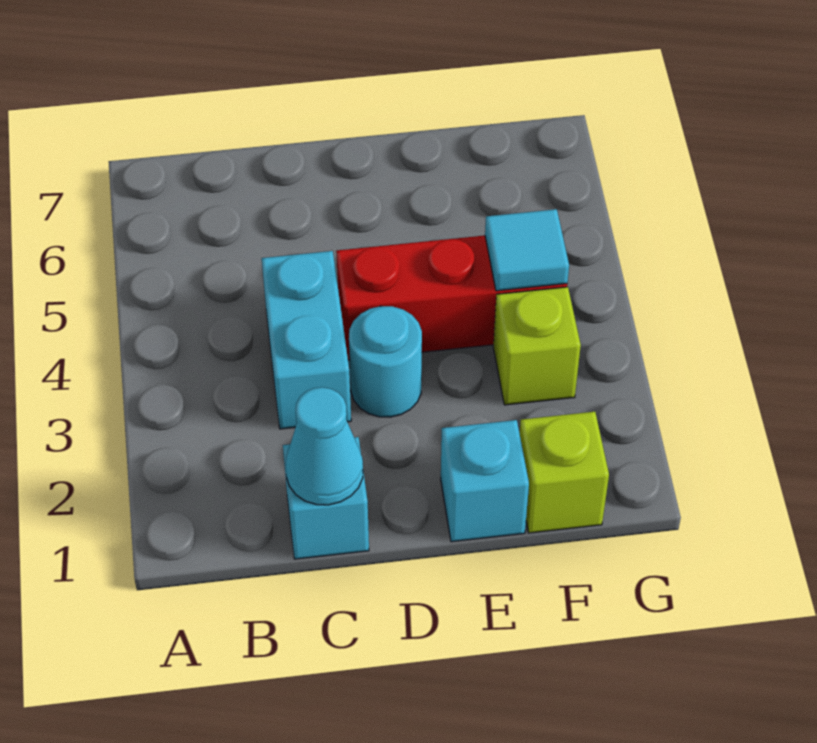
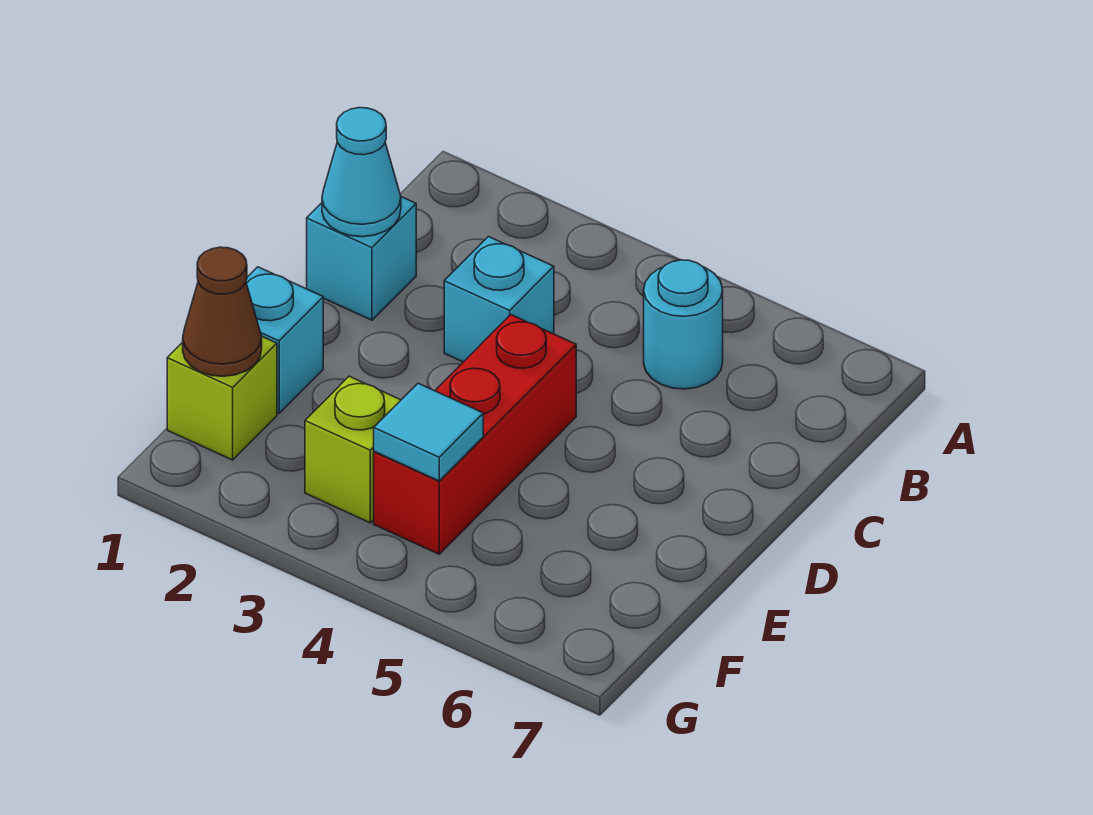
cyan 1x2 brick [262,251,351,429] -> cyan 1x1 brick [444,237,554,362]
cyan 1x1 round brick [349,306,422,417] -> cyan 1x1 round brick moved to [644,260,723,389]
none -> brown 1x1 cone [183,247,262,376]

